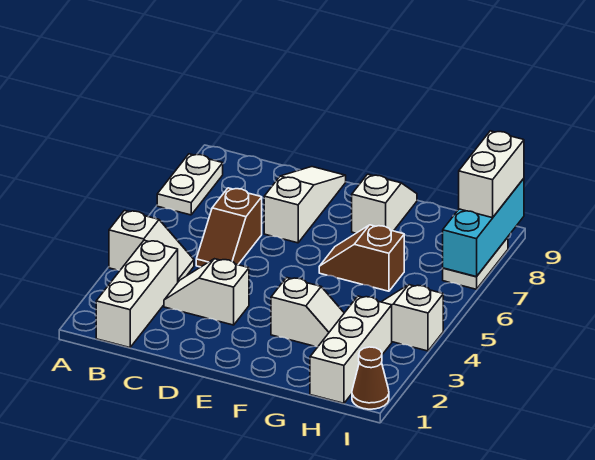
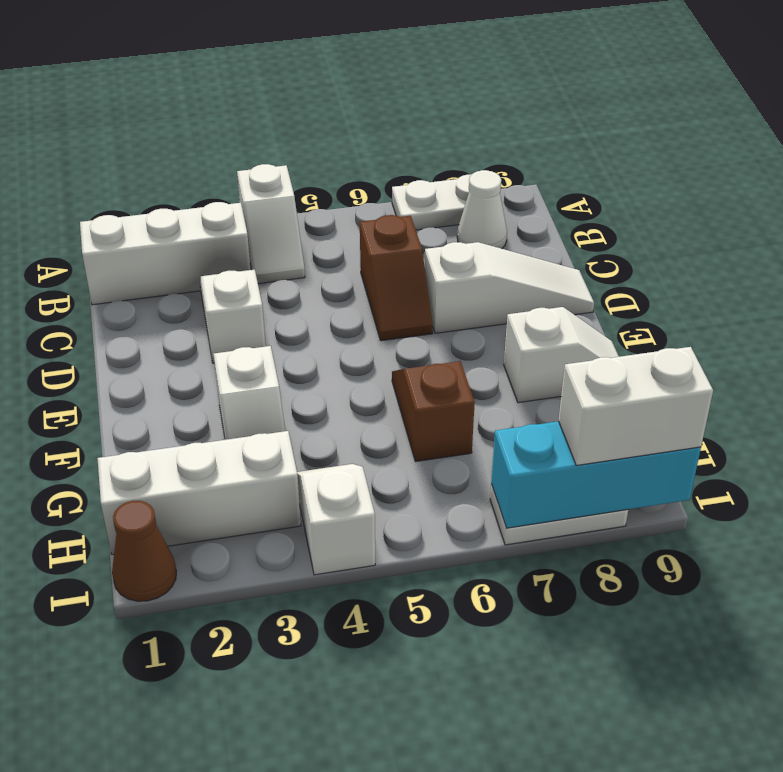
none -> white 1x1 cone [457,170,507,249]
brown 1x2 slope [196,188,262,267] -> brown 1x2 slope turned to [360,215,433,341]

